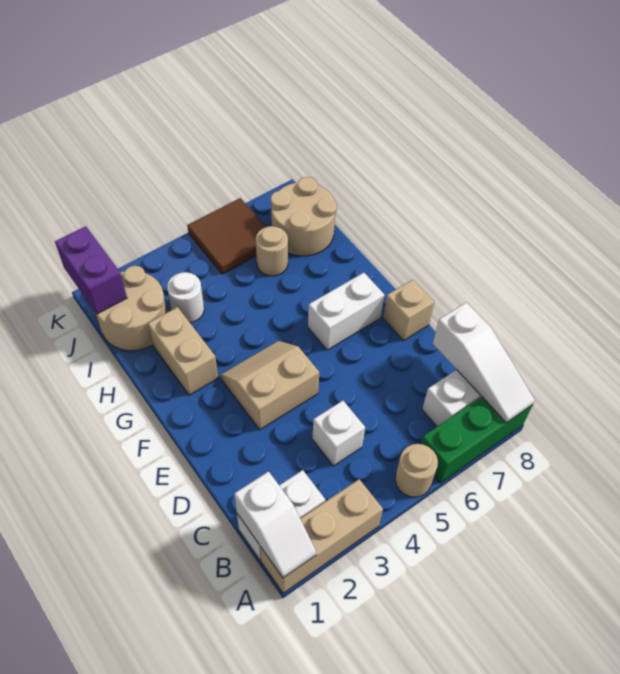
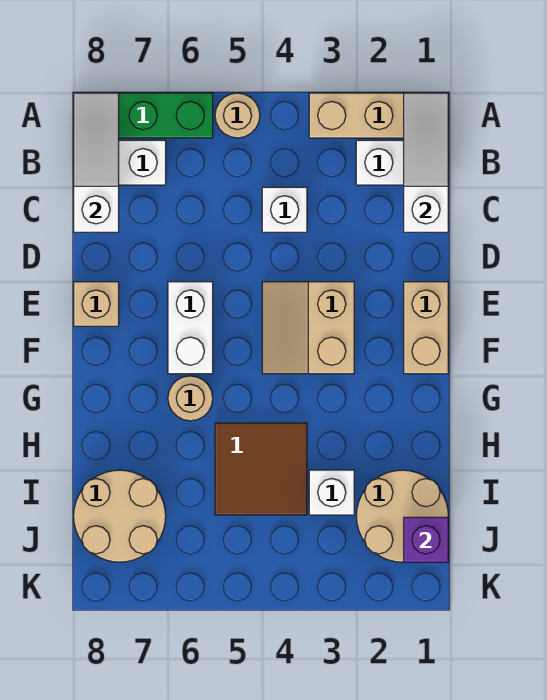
white 1x2 slope [234,472,317,578] -> white 1x3 slope [404,93,448,232]
tan 2x2 slope [220,341,319,430] -> tan 2x2 slope turned to [262,282,354,374]
white 1x2 brick [308,273,384,350] -> white 1x2 brick turned to [168,282,213,374]
tan 1x2 brick [148,307,218,395] -> tan 1x2 brick moved to [404,282,448,374]
white 1x1 round brick [167,272,204,323] -> white 1x1 brick [309,470,354,515]
tan 1x1 round brick [256,226,288,276] -> tan 1x1 round brick moved to [168,376,213,421]
purple 1x2 brick [55,226,127,314] -> purple 1x1 brick [404,517,448,562]
brown 2x2 tile [187,198,266,274] -> brown 2x2 tile moved to [215,423,307,515]

